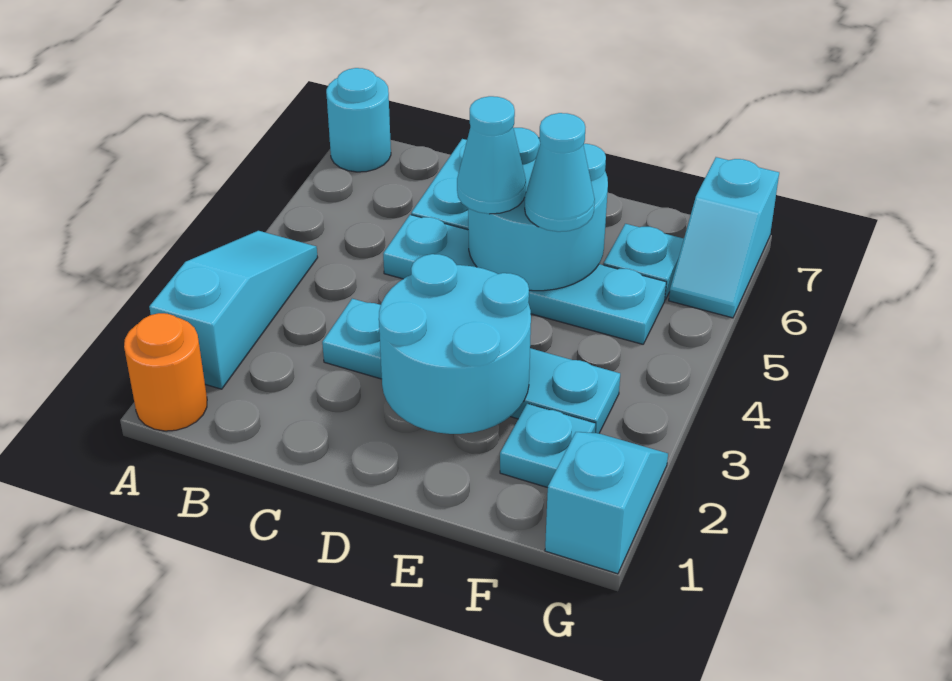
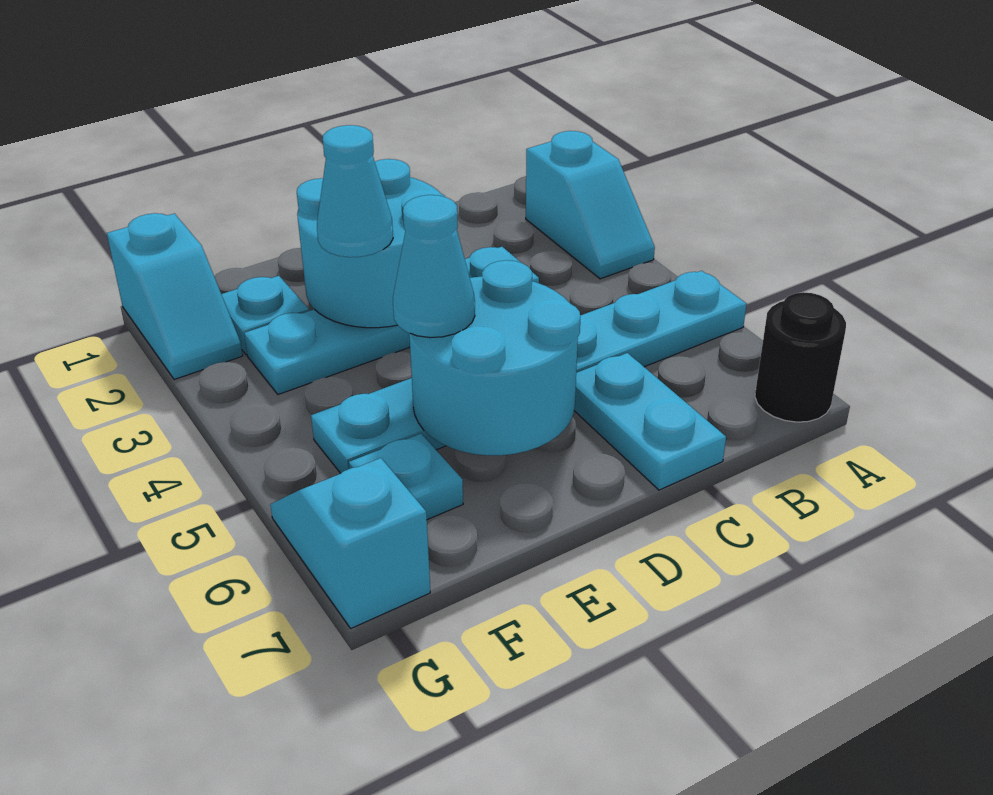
orange 1x1 round brick [124,313,207,431] -> none
cyan 1x3 slope [149,231,318,389] -> cyan 1x2 slope [526,131,655,279]
cyan 1x1 round brick [326,68,391,172] -> black 1x1 round brick [755,292,846,422]
cyan 1x4 plate [383,215,666,344] -> cyan 1x6 plate [311,271,746,473]
cyan 1x1 cone [457,96,526,214] -> cyan 1x1 cone moved to [317,125,393,257]

